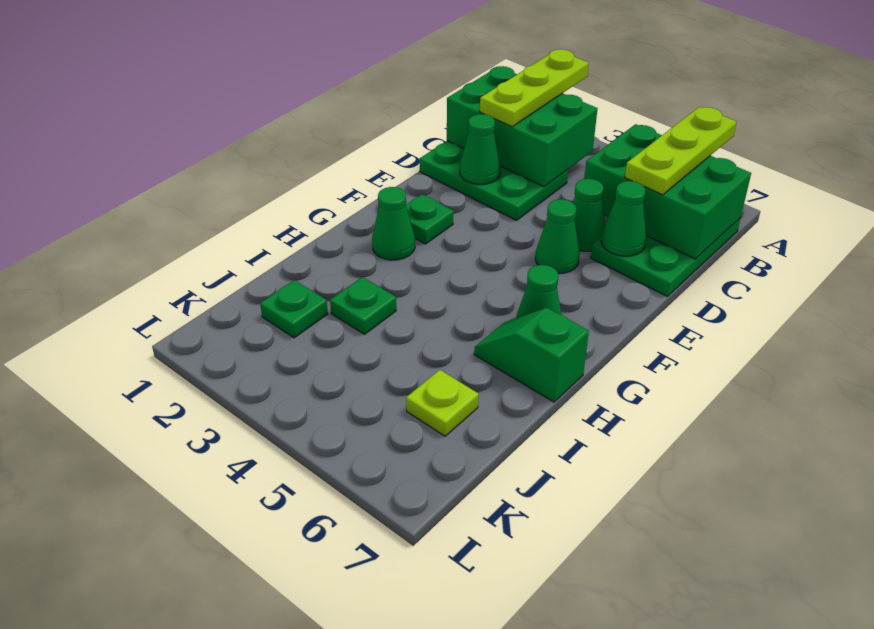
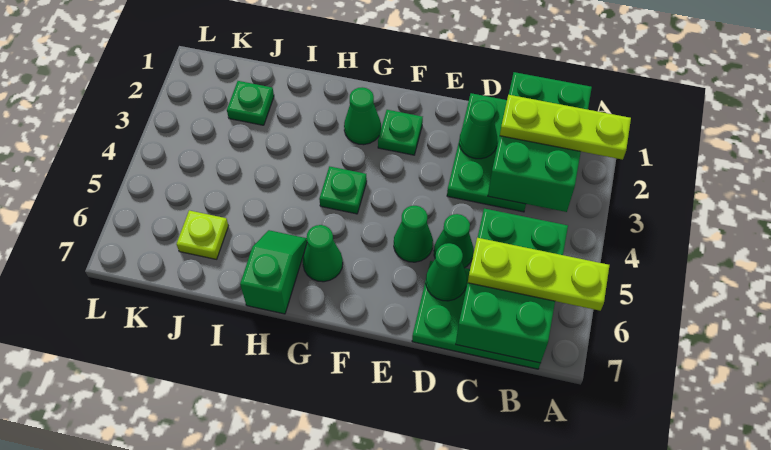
green 1x1 plate [330,277,396,334] -> green 1x1 plate moved to [319,166,367,214]

